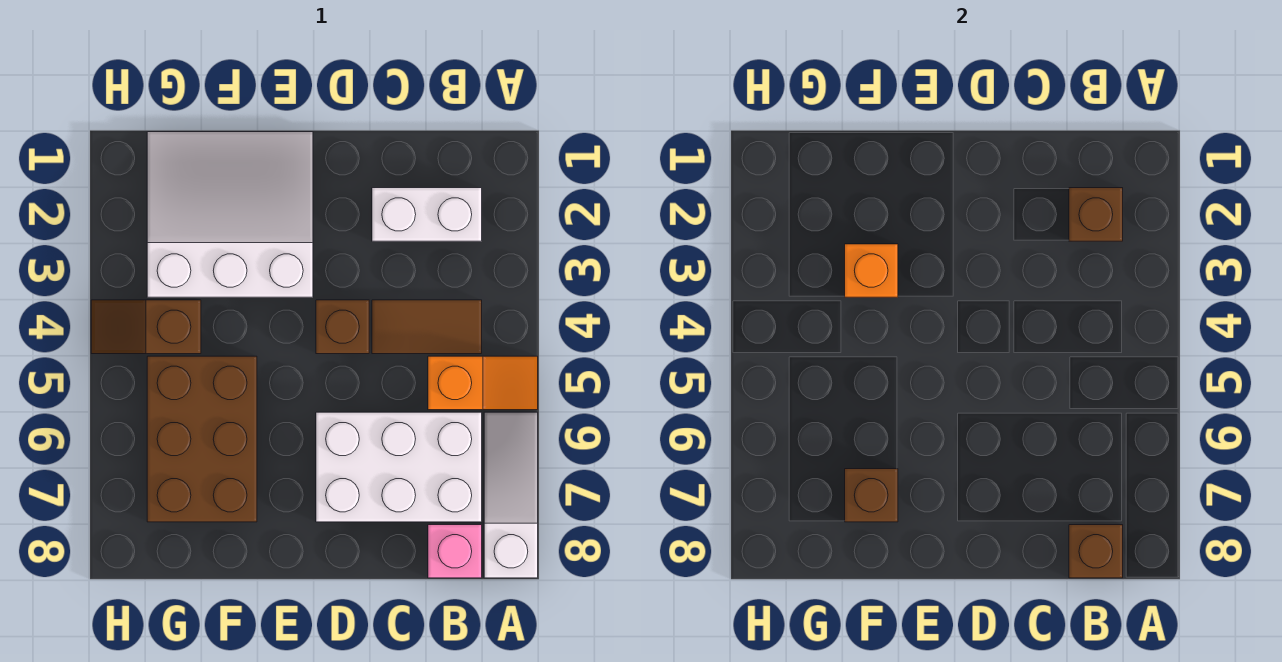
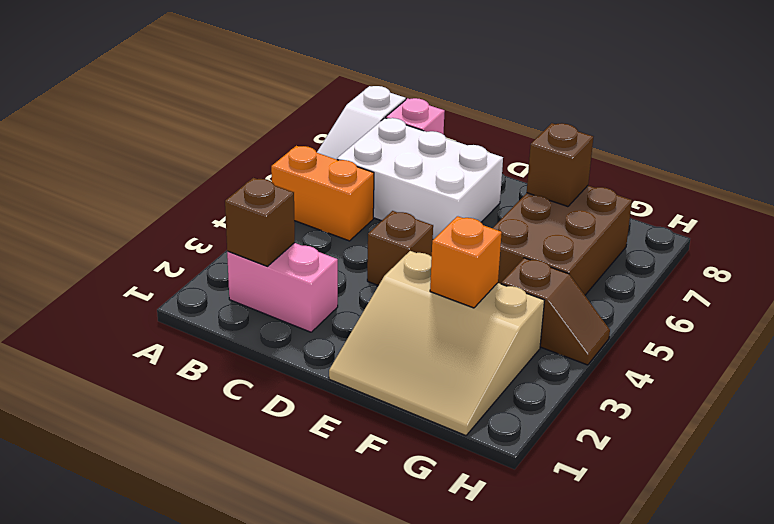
orange 1x2 slope [428,356,538,410] -> orange 1x2 brick [271,146,374,241]
white 1x2 brick [372,188,482,241] -> pink 1x2 brick [227,243,338,332]
brown 1x2 tile [372,300,482,354] -> none
brown 1x1 brick [1069,525,1123,578] -> none
white 3x3 slope [147,132,313,297] -> tan 3x3 slope [329,251,545,436]

